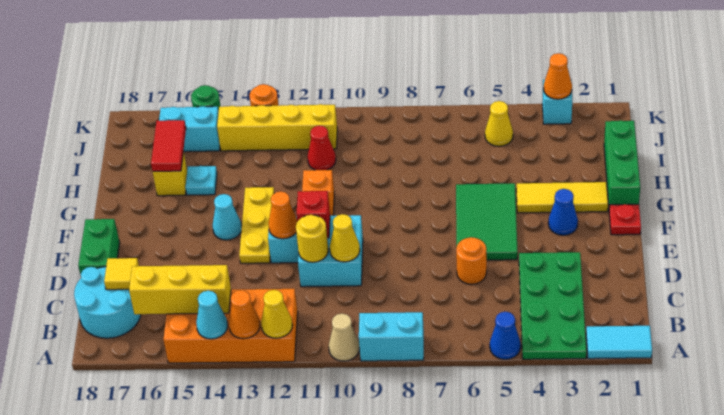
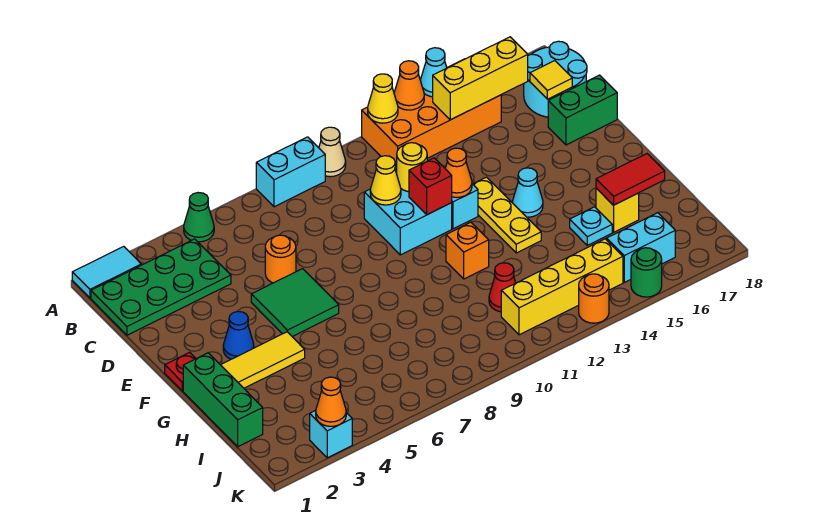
green 2x4 plate [519,252,587,359] -> green 2x4 plate turned to [91,239,231,335]
blue 1x1 cone [490,312,521,359] -> green 1x1 cone [184,193,214,242]
green 1x2 brick [78,219,120,275] -> green 1x2 brick turned to [548,75,617,145]
green 2x3 tile [456,183,518,260] -> green 2x2 tile [251,269,339,337]
red 1x2 tile [151,120,186,171] -> red 1x2 tile turned to [596,154,665,205]
yellow 1x1 cone [485,101,513,146] -> none

